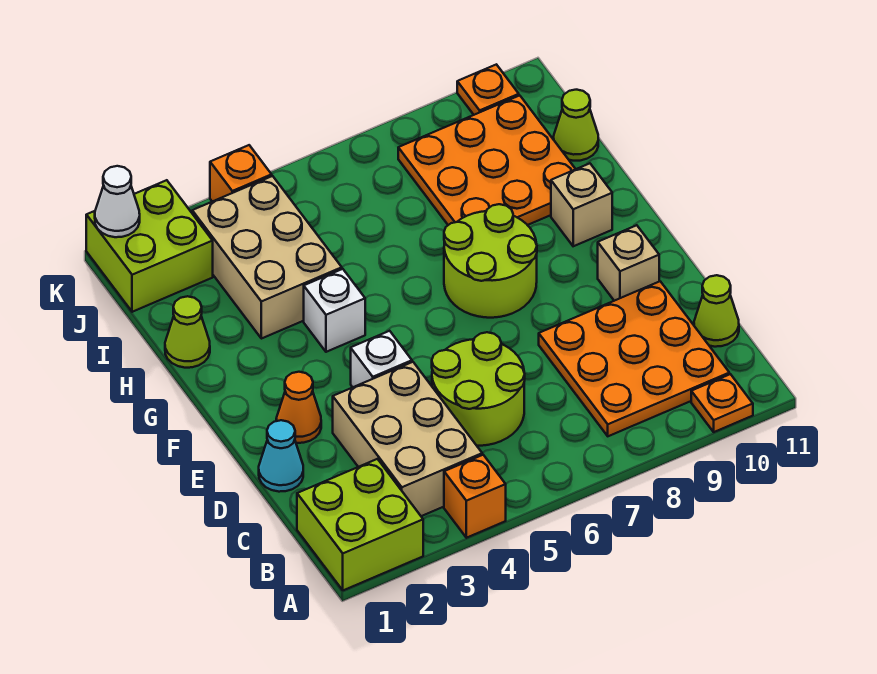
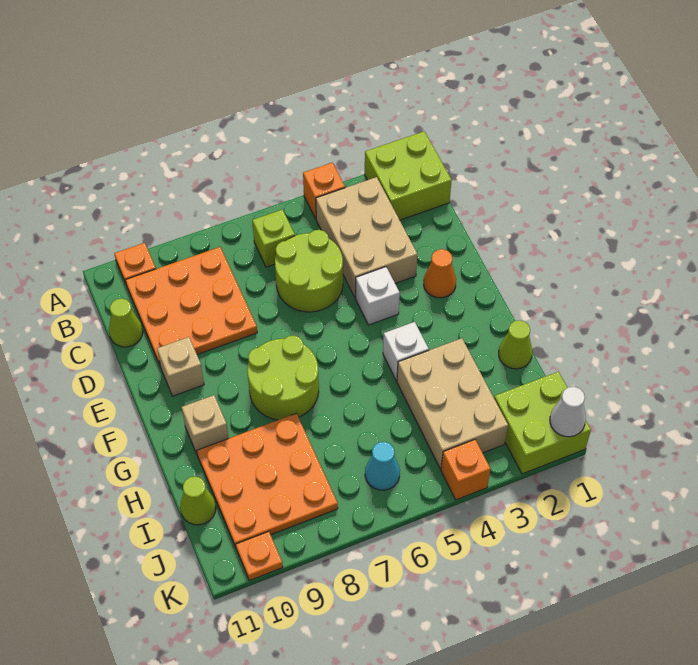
none -> lime 1x1 brick [252,210,295,267]
cyan 1x1 cone [259,420,303,492] -> cyan 1x1 cone moved to [365,442,400,490]

